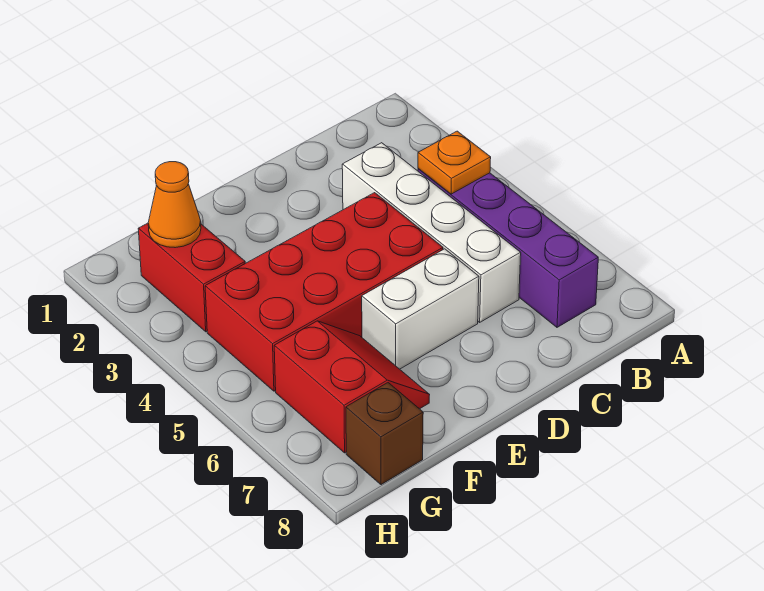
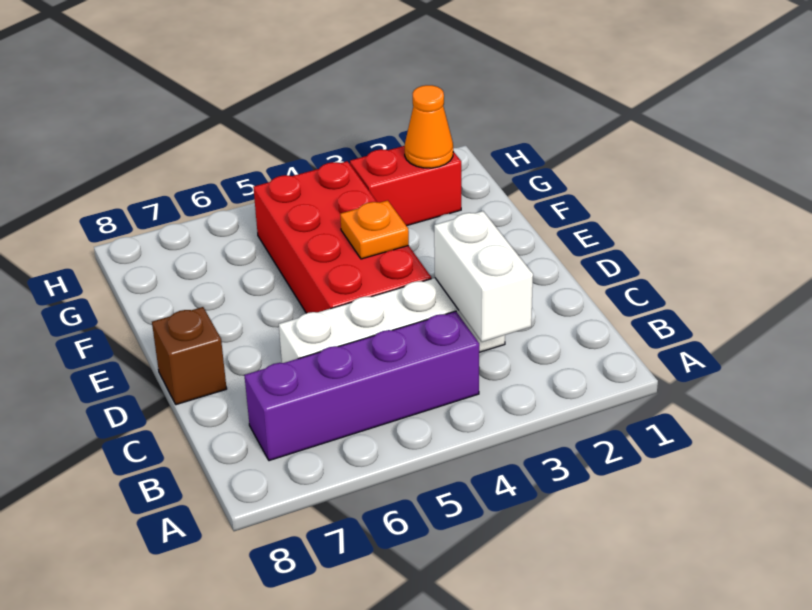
orange 1x1 plate [418,131,491,194] -> orange 1x1 plate moved to [340,200,409,259]
white 1x2 brick [362,249,479,369] -> white 1x2 brick moved to [434,211,533,342]
red 2x2 slope [274,321,430,453] -> none
brown 1x1 brick [346,383,423,485] -> brown 1x1 brick moved to [152,307,227,405]

